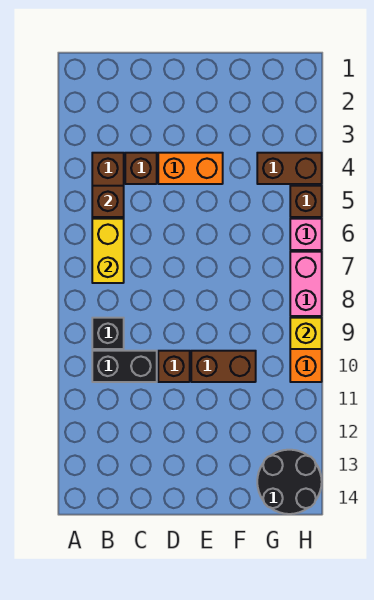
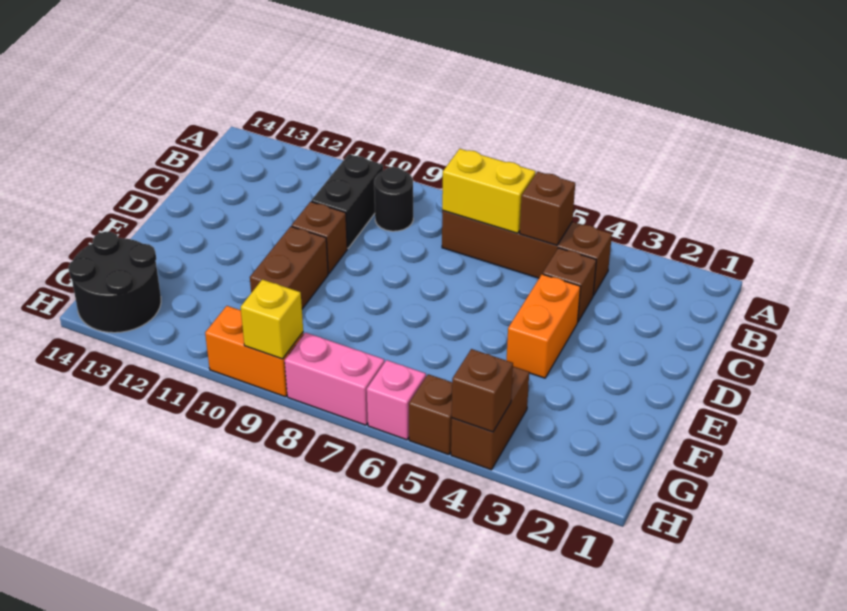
black 1x1 brick [92,318,124,349] -> black 1x1 round brick [374,167,413,231]
none -> brown 1x1 brick [452,349,513,432]

